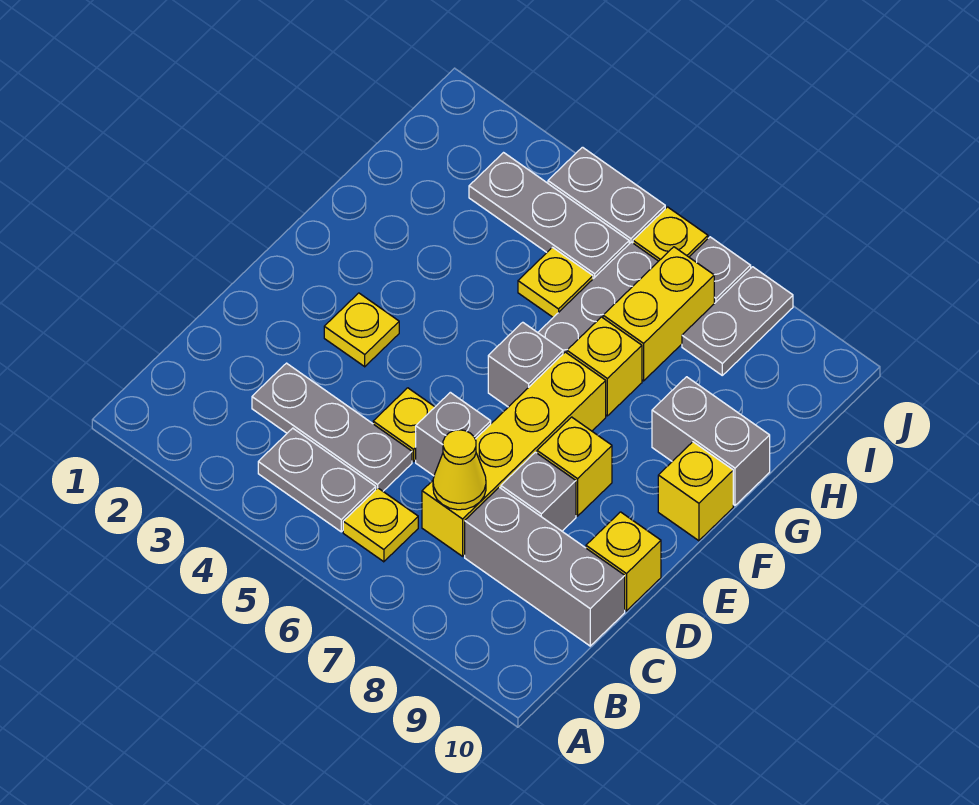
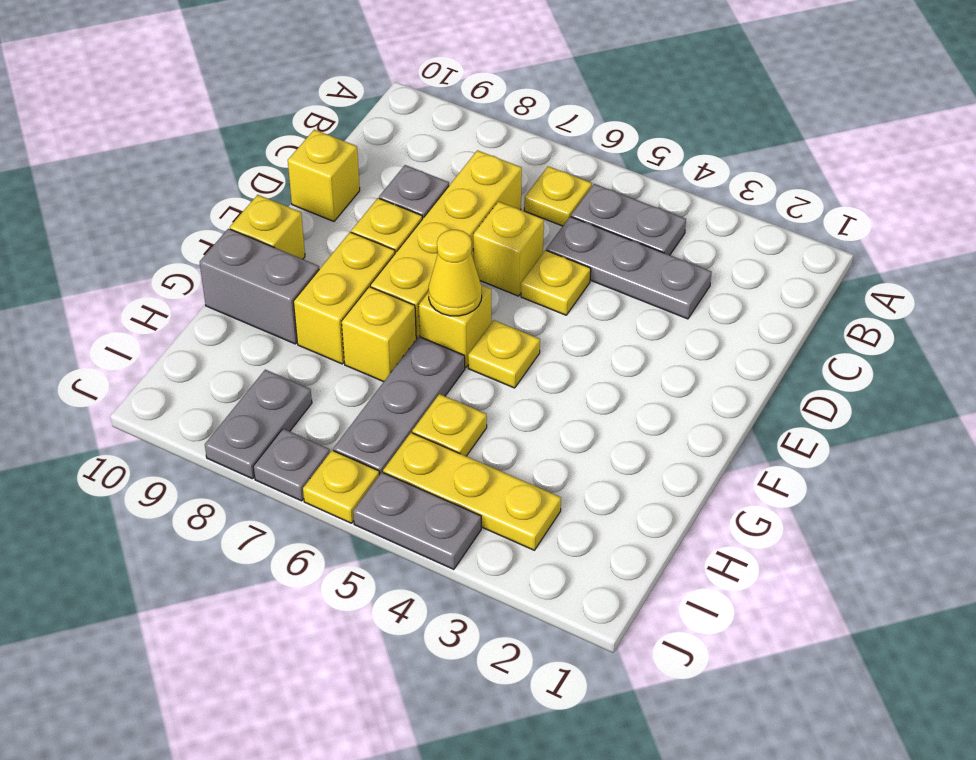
yellow 1x1 cone [433,430,486,510] -> yellow 1x1 cone moved to [428,230,482,316]
grey 1x3 brick [465,487,625,646] -> none
grey 1x1 brick [416,392,491,476] -> yellow 1x1 brick [473,202,544,296]
yellow 1x1 plate [324,293,399,367] -> yellow 1x1 plate moved to [468,320,540,388]
grey 1x1 brick [488,322,563,407] -> yellow 1x1 brick [419,285,491,368]
yellow 1x2 brick [603,247,714,381] -> yellow 1x2 brick moved to [293,232,395,364]
grey 1x3 plate [469,153,629,279] -> yellow 1x3 plate [383,433,561,550]

